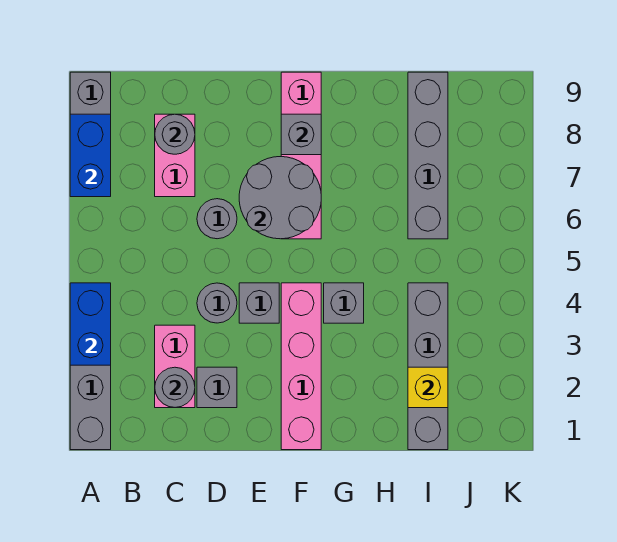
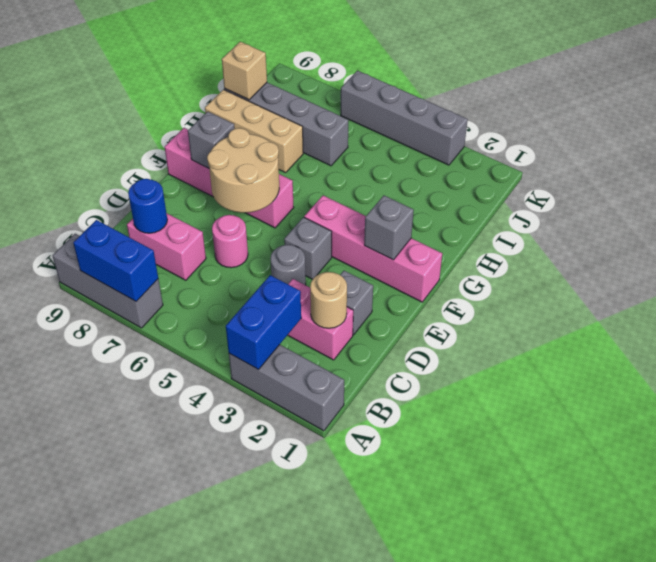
blue 1x2 brick [70,283,111,365] -> blue 1x2 brick turned to [226,275,301,369]
grey 1x1 round brick [155,367,195,408] -> tan 1x1 round brick [310,272,347,328]
grey 1x1 round brick [155,114,195,154] -> blue 1x1 round brick [128,179,167,233]
grey 1x1 round brick [197,199,237,239] -> pink 1x1 round brick [212,215,248,268]
grey 2x2 round brick [239,157,321,239] -> tan 2x2 round brick [207,128,279,213]
grey 1x1 brick [324,283,364,323] -> grey 1x1 brick moved to [364,196,414,260]
none -> tan 1x3 brick [205,90,303,173]
grey 1x4 brick [408,283,448,450] -> grey 1x4 brick moved to [341,71,468,165]
yellow 1x1 brick [408,367,448,408] -> none
none -> tan 1x1 brick [222,42,267,100]

